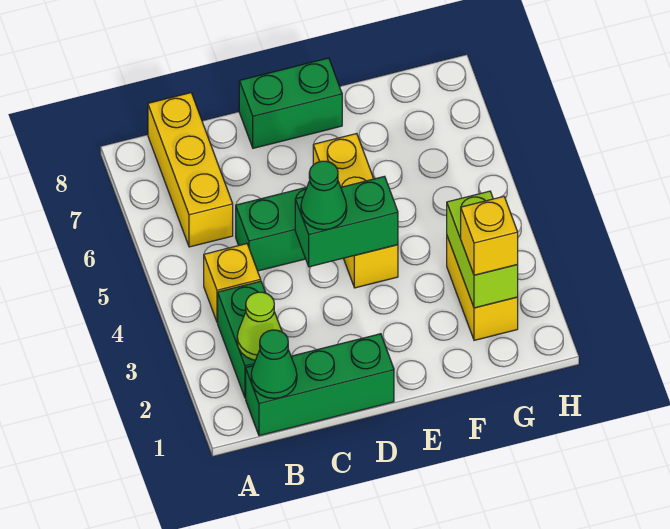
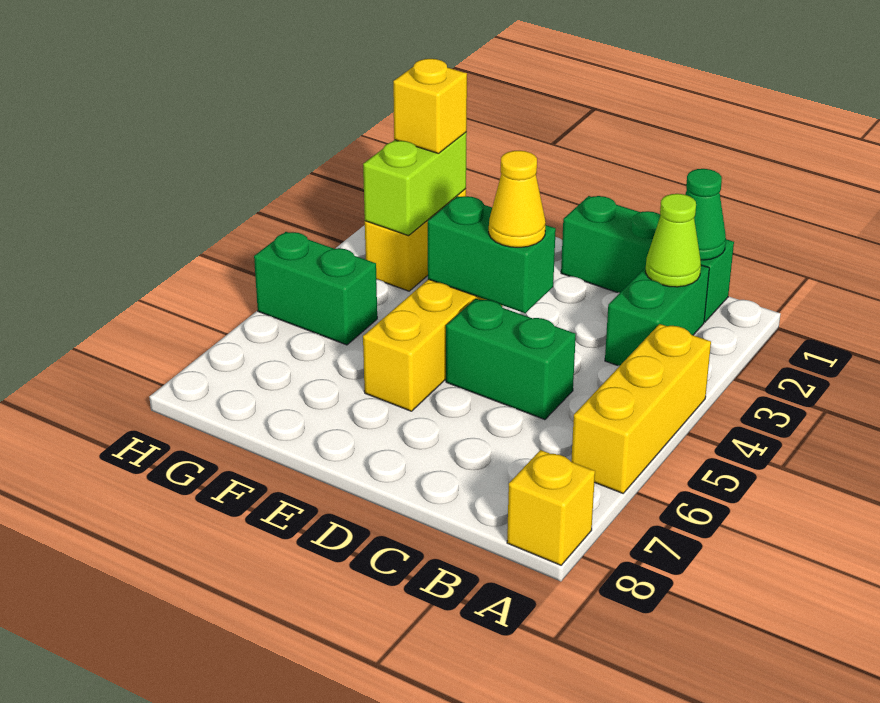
yellow 1x1 brick [204,244,261,322] -> yellow 1x1 brick moved to [507,450,595,565]
yellow 1x3 brick [148,93,233,247] -> yellow 1x3 brick moved to [571,324,711,493]
green 1x1 cone [301,161,347,230] -> yellow 1x1 cone [489,151,546,247]
green 1x2 brick [239,58,342,148] -> green 1x2 brick moved to [254,232,377,345]

